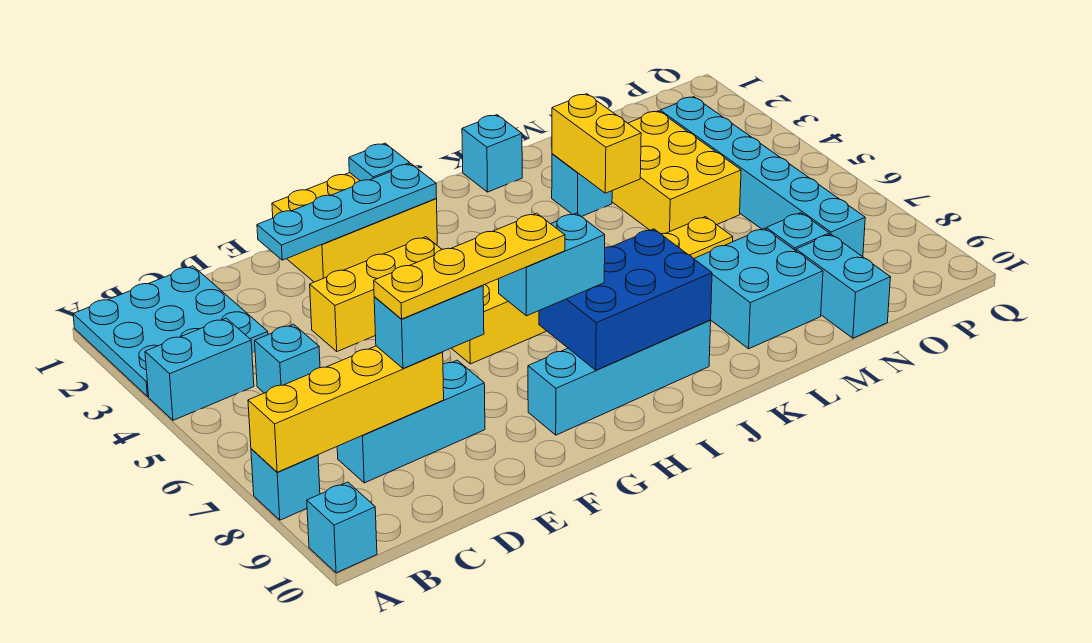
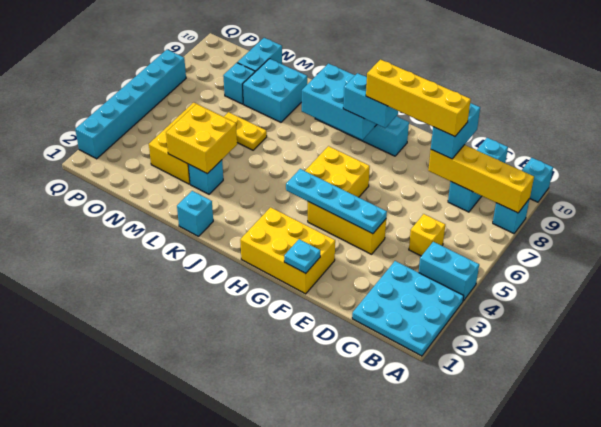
cyan 1x1 brick [255,324,320,393] -> yellow 1x1 brick [409,214,445,256]
cyan 1x3 brick [337,360,485,483] -> cyan 1x3 brick turned to [448,138,508,212]
cyan 1x2 brick [374,285,484,368] -> cyan 1x2 brick turned to [431,103,480,159]
yellow 1x4 plate [374,213,565,319] -> yellow 1x4 brick [366,60,471,136]
cyan 1x4 plate [257,164,436,260] -> cyan 1x4 plate moved to [286,169,387,234]
cyan 1x1 plate [349,143,410,181] -> cyan 1x1 plate moved to [284,239,320,274]
blue 2x3 brick [539,229,712,370] -> cyan 2x3 brick [302,64,377,140]
yellow 1x2 brick [552,94,641,193] -> yellow 2x2 brick [166,104,237,174]
cyan 1x6 brick [660,97,865,257] -> cyan 1x6 brick moved to [75,50,186,159]

